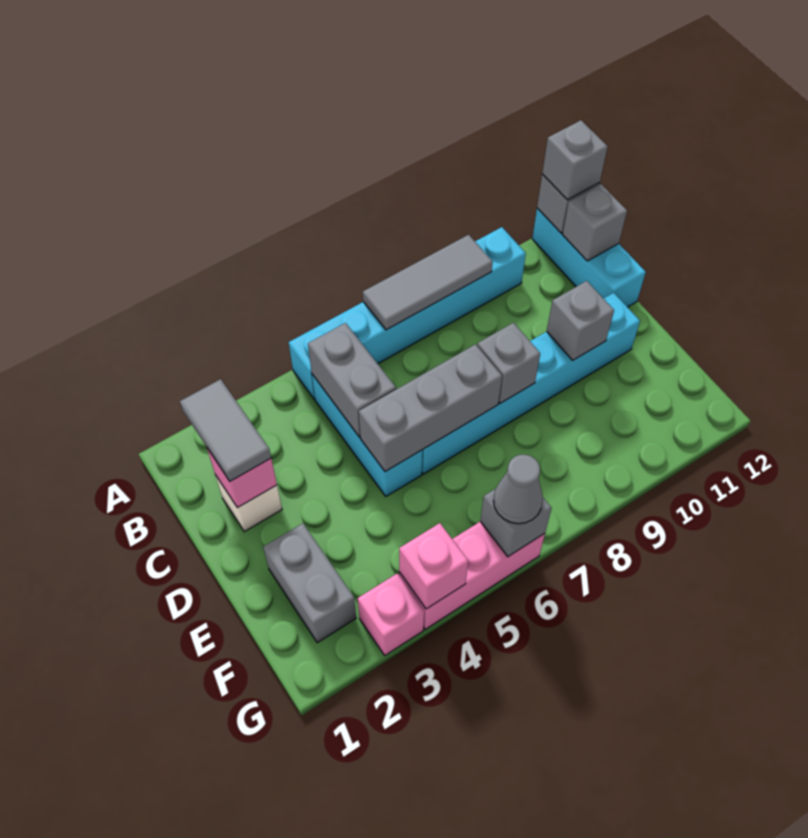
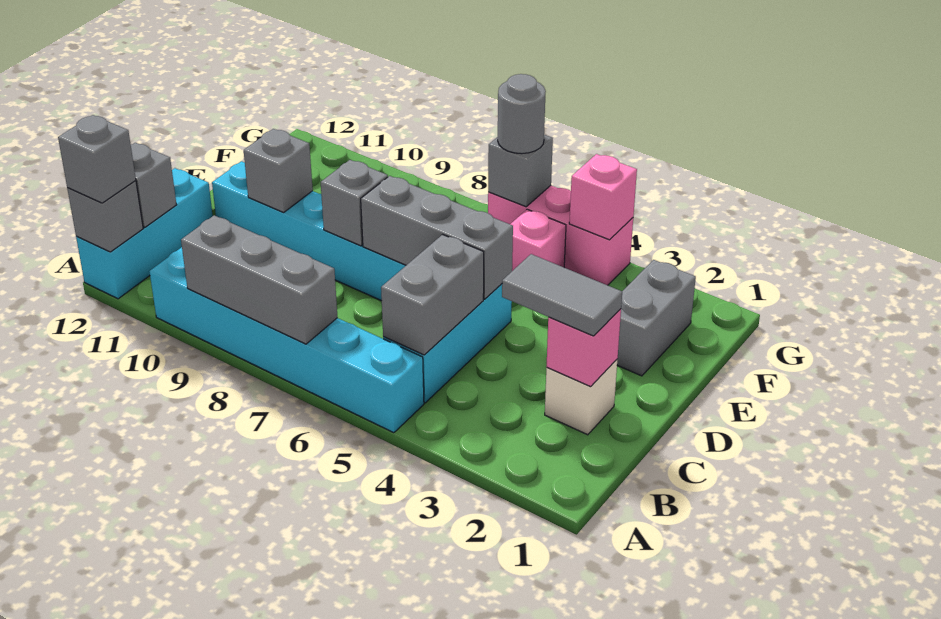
grey 1x3 tile [363,235,493,330] -> grey 1x3 brick [181,215,338,344]
grey 1x2 tile [180,379,271,481] -> grey 1x2 tile turned to [502,254,622,336]
pink 1x1 brick [358,573,424,655] -> pink 1x1 brick moved to [510,209,566,271]
grey 1x1 cone [493,455,543,524] -> grey 1x1 round brick [498,74,546,154]

